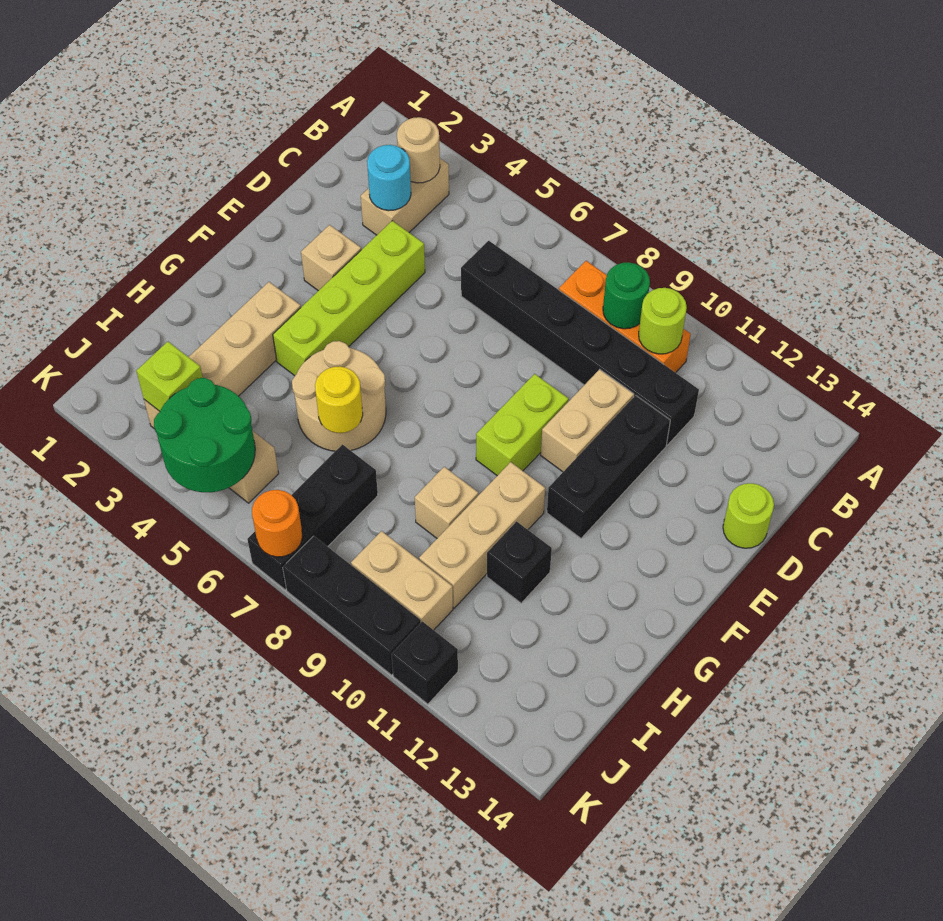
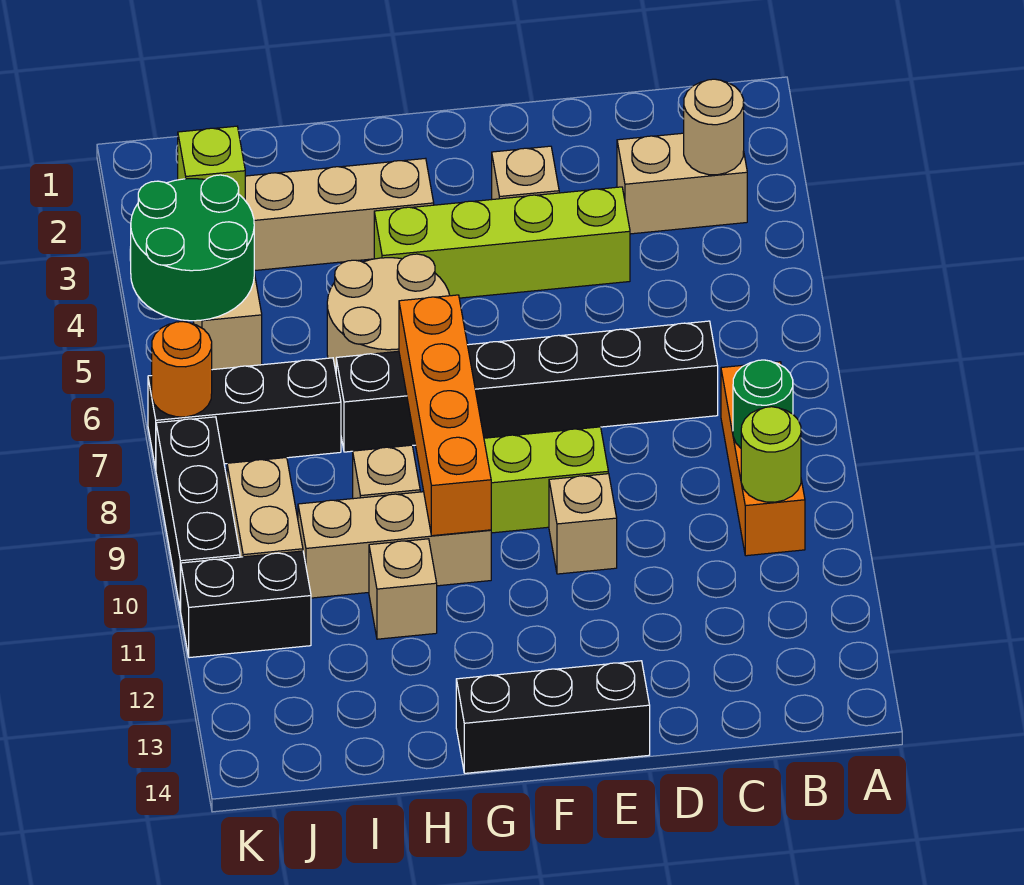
cyan 1x1 round brick [367,145,411,211] -> none
black 1x6 brick [461,241,699,445] -> black 1x6 brick turned to [336,321,718,452]
tan 1x2 brick [541,369,634,472] -> tan 1x1 brick [549,474,617,574]
black 1x3 brick [547,395,670,538] -> black 1x3 brick moved to [456,661,650,773]
lime 1x1 round brick [723,483,774,548] -> none
none -> orange 1x4 brick [399,295,491,536]
yellow 1x1 round brick [315,366,363,433] -> none
black 1x1 brick [487,521,552,603] -> tan 1x1 brick [369,539,437,639]
black 1x1 brick [391,621,458,704] -> black 1x2 brick [181,551,311,658]

